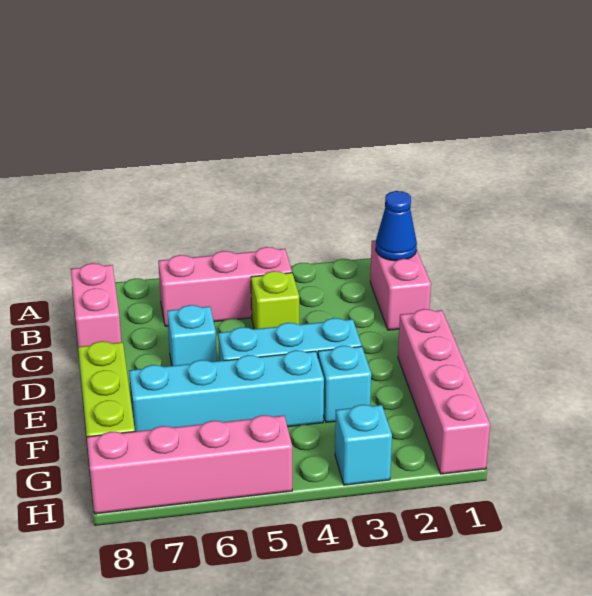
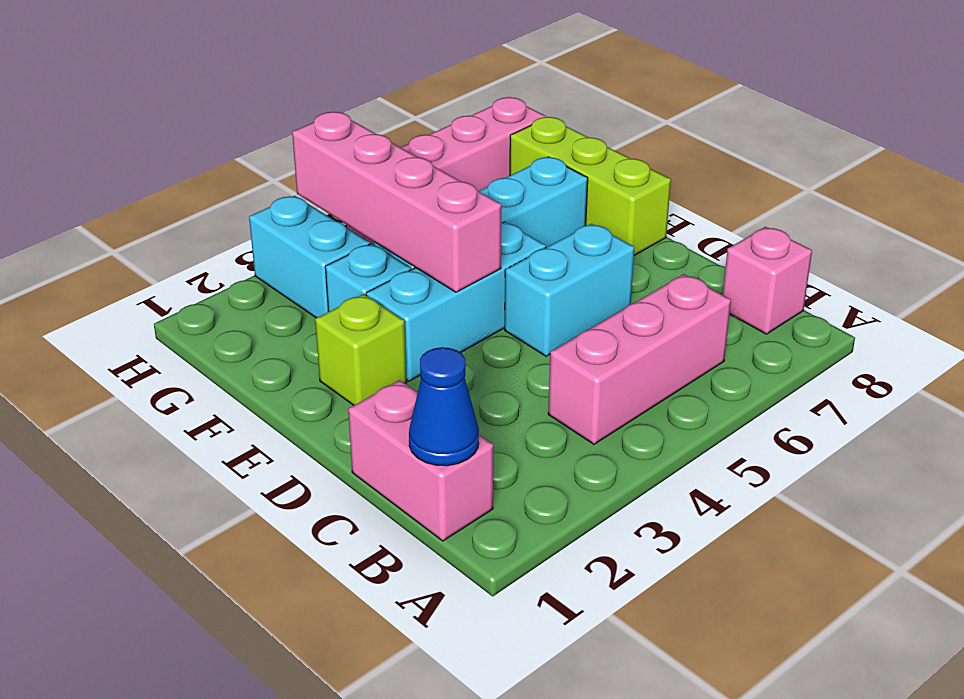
pink 1x2 brick [71,263,121,347] -> pink 1x1 brick [723,227,812,334]
lime 1x1 brick [251,271,299,329] -> lime 1x1 brick moved to [315,294,407,405]
cyan 1x1 brick [167,305,217,366] -> cyan 1x2 brick [505,224,634,356]
pink 1x4 brick [398,309,490,474] -> pink 1x4 brick moved to [292,112,501,292]
cyan 1x1 brick [335,405,392,485] -> cyan 1x2 brick [249,196,370,318]

